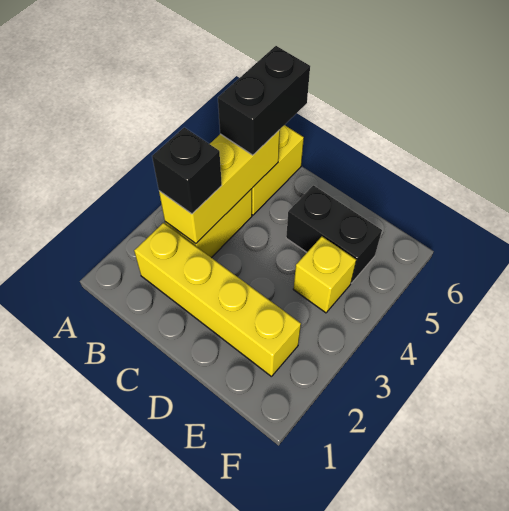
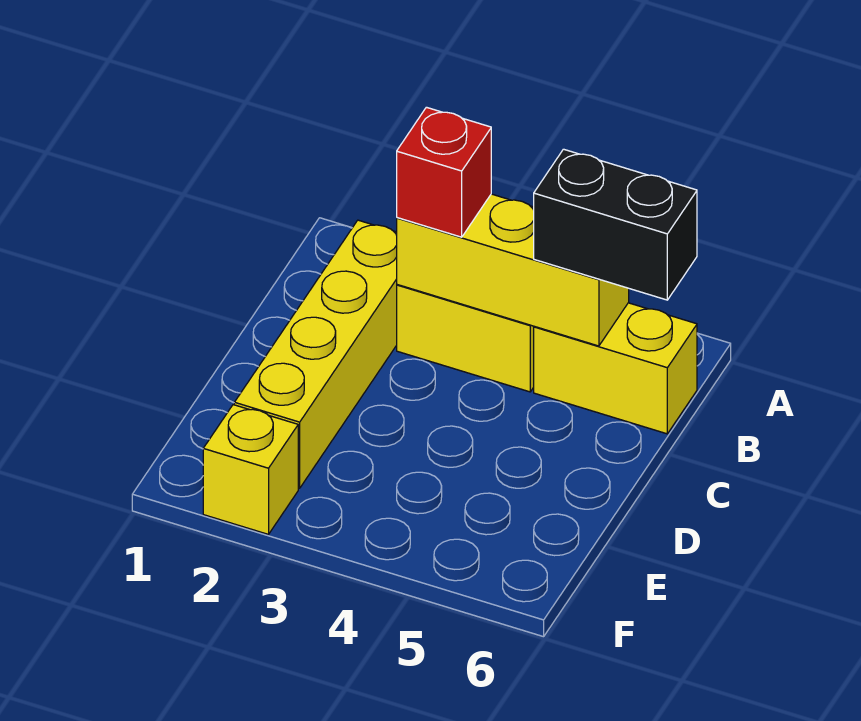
black 1x1 brick [152,127,222,214] -> red 1x1 brick [397,107,491,237]
black 1x2 brick [286,185,382,283] -> none
yellow 1x1 brick [293,237,356,313] -> yellow 1x1 brick moved to [203,405,298,534]

